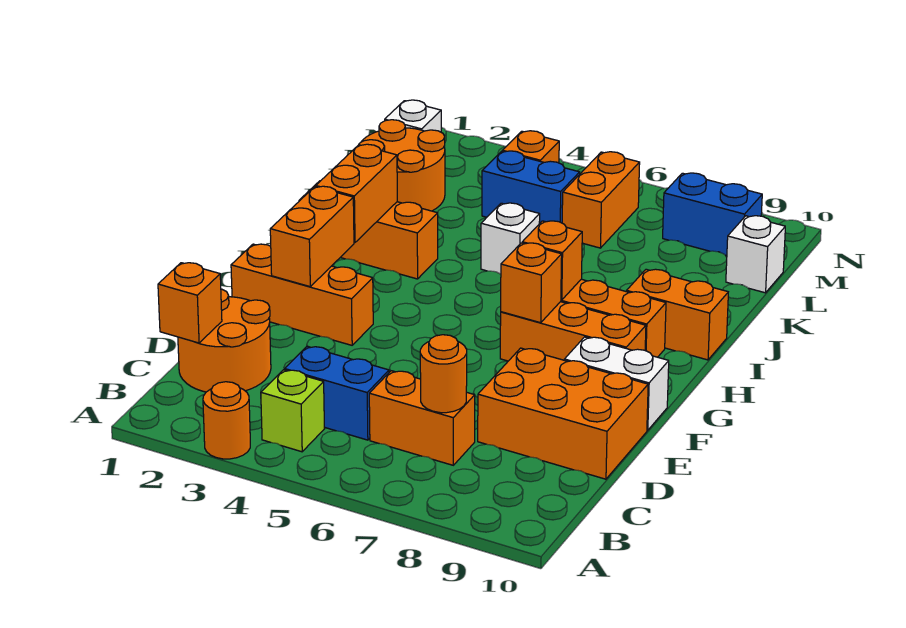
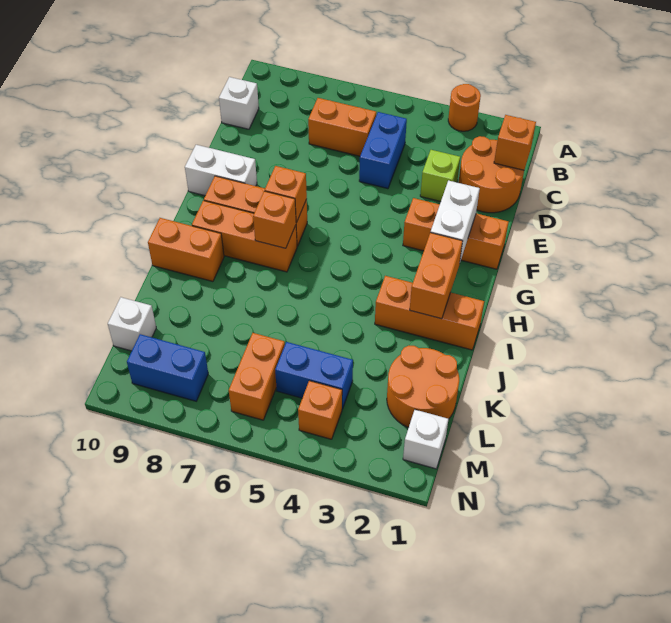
lime 1x1 brick [261,370,324,452] -> lime 1x1 brick moved to [420,150,460,202]
blue 1x2 brick [285,346,389,440] -> blue 1x2 brick turned to [359,112,407,189]
orange 1x1 round brick [420,335,467,413] -> none
orange 2x3 brick [478,348,648,479] -> none
orange 1x2 brick [270,186,354,287] -> white 1x2 brick [430,180,480,261]
white 1x1 brick [481,203,540,274] -> white 1x1 brick moved to [219,77,259,129]

